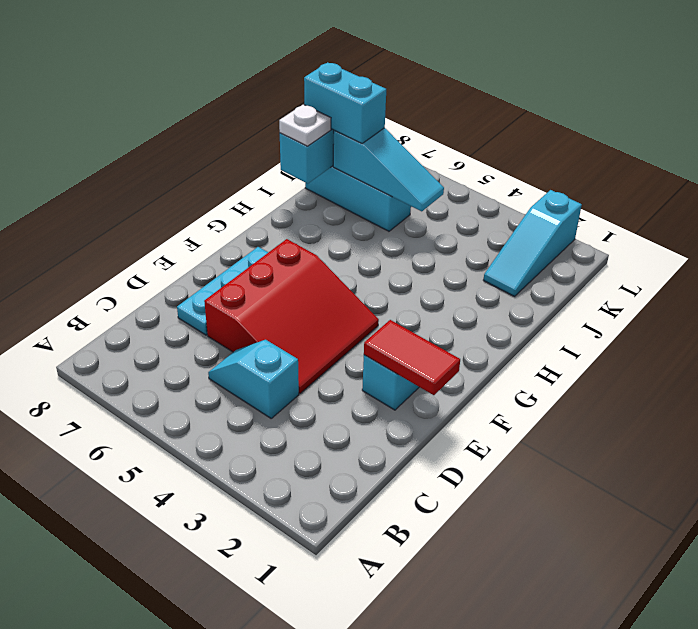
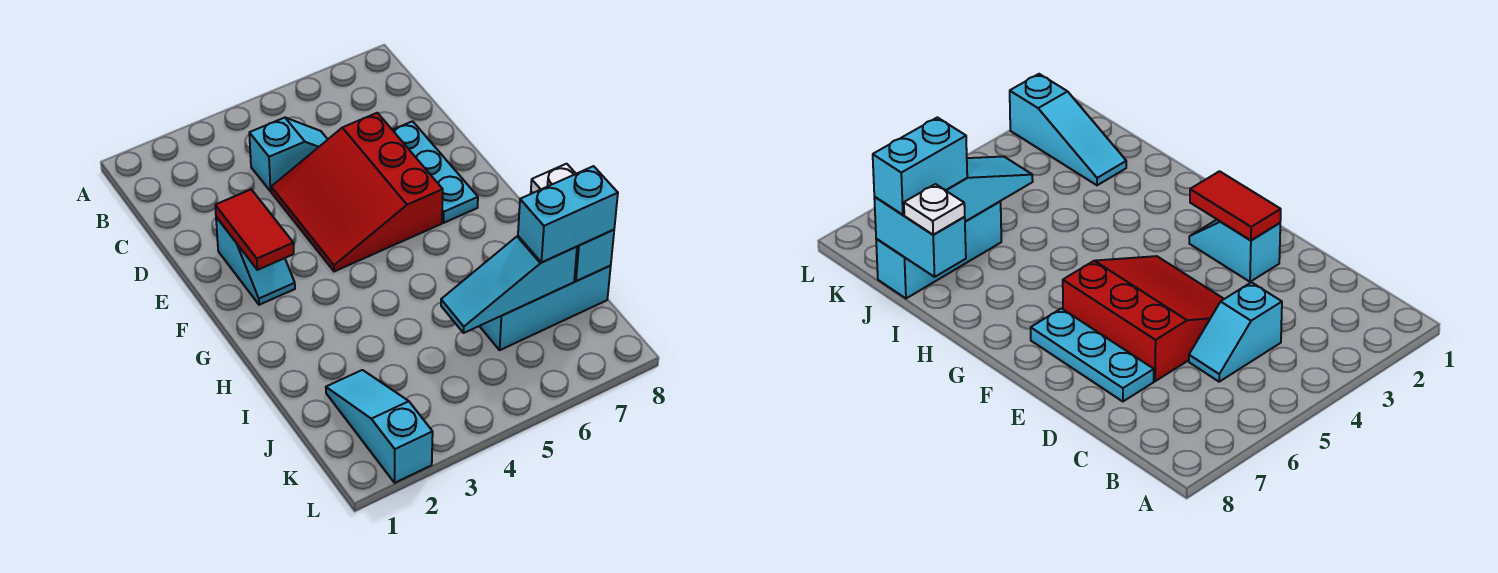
red 1x2 tile [364,320,460,395] -> red 1x2 tile turned to [215,190,294,270]

